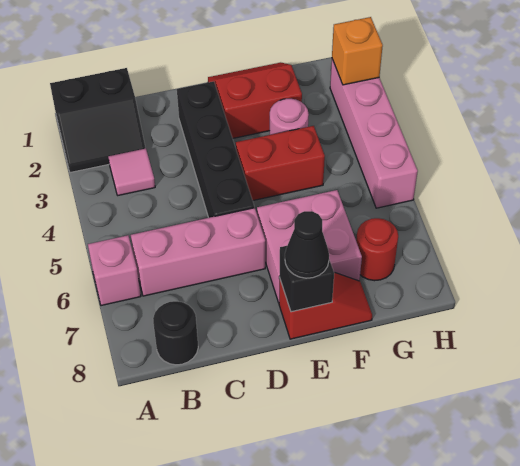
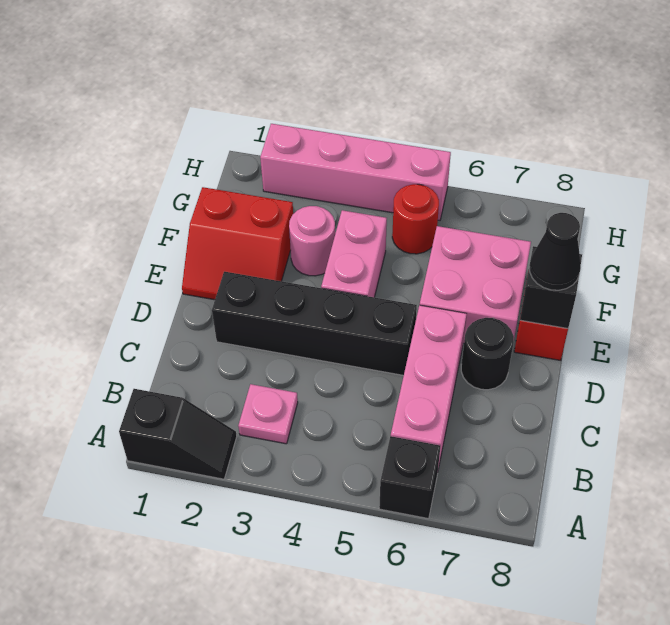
black 2x2 slope [50,68,145,173] -> black 1x2 slope [119,389,237,479]
pink 1x1 brick [88,235,141,306] -> black 1x1 brick [379,436,441,518]
pink 1x1 tile [108,148,155,195] -> pink 1x1 plate [238,384,298,444]
black 1x1 round brick [153,301,198,365] -> black 1x1 round brick moved to [461,318,514,390]
red 2x2 slope [208,62,302,138] -> red 2x2 slope turned to [182,187,293,300]
red 1x2 brick [236,126,325,200] -> pink 1x2 brick [321,210,387,297]
red 1x1 round brick [356,218,398,281] -> red 1x1 round brick moved to [392,184,439,254]
orange 1x1 brick [332,17,383,85] -> none

